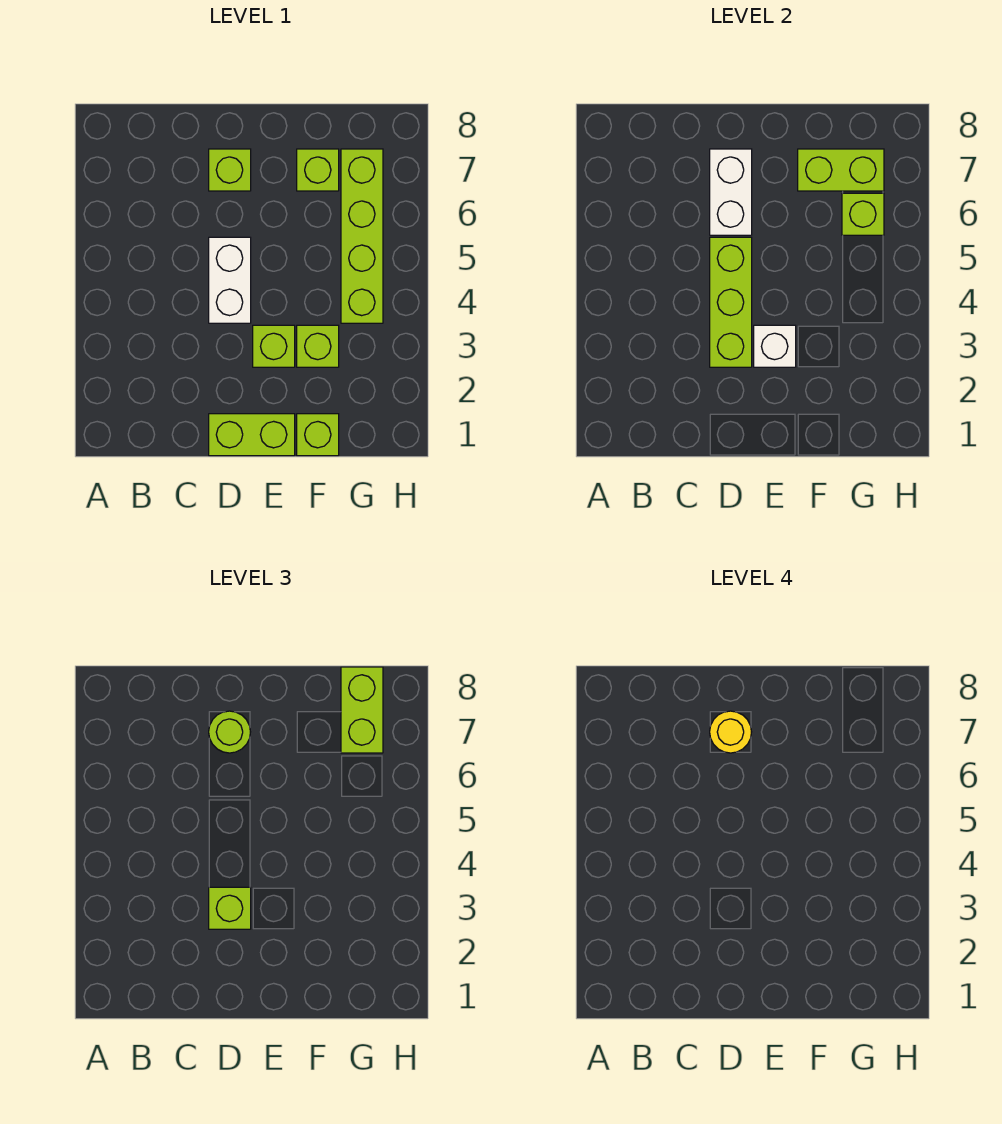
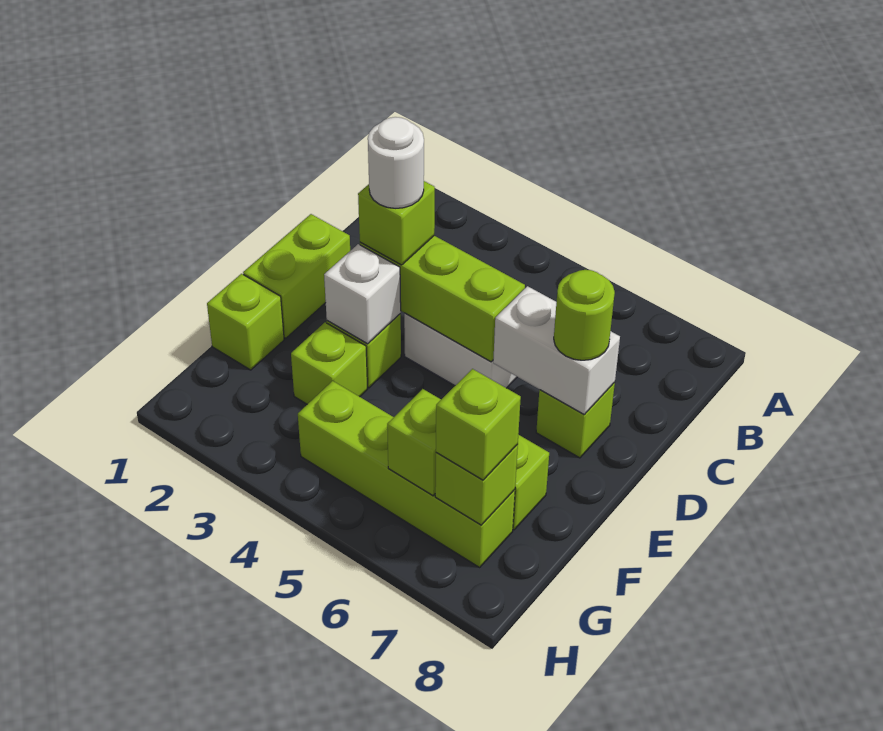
none -> white 1x1 round brick [368,117,424,208]
yellow 1x1 round brick [710,711,751,753] -> none
lime 1x2 brick [798,149,884,191] -> lime 1x1 brick [435,445,518,525]
lime 1x2 brick [341,667,383,753] -> lime 1x1 brick [436,369,521,480]

